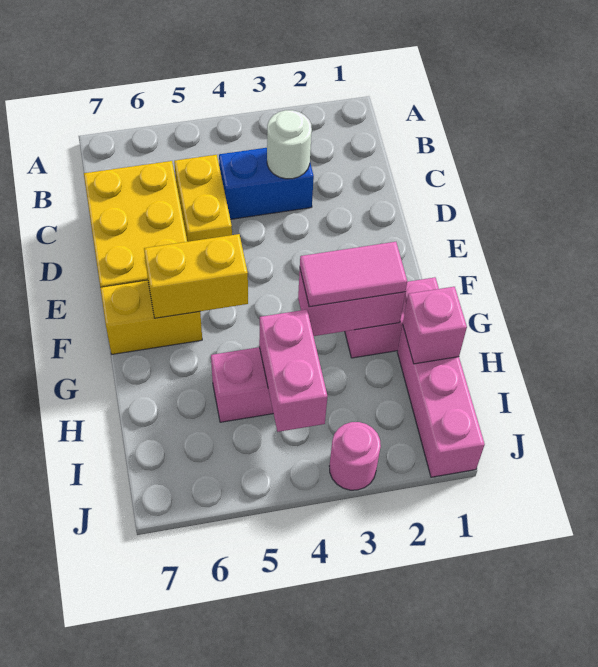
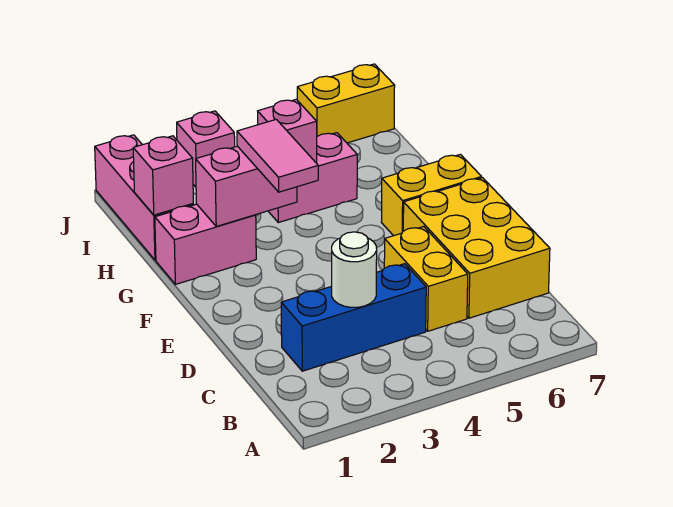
blue 1x2 brick [219,148,314,219] -> blue 1x3 brick [281,264,426,371]
yellow 1x2 brick [144,234,248,318] -> yellow 1x2 brick moved to [297,64,395,143]
pink 1x2 tile [300,242,407,307] -> pink 1x2 tile turned to [237,119,318,192]
pink 1x2 brick [259,310,328,432] -> pink 1x1 brick [258,99,317,163]
pink 1x1 round brick [329,422,381,490] -> pink 1x1 brick [177,111,235,187]

